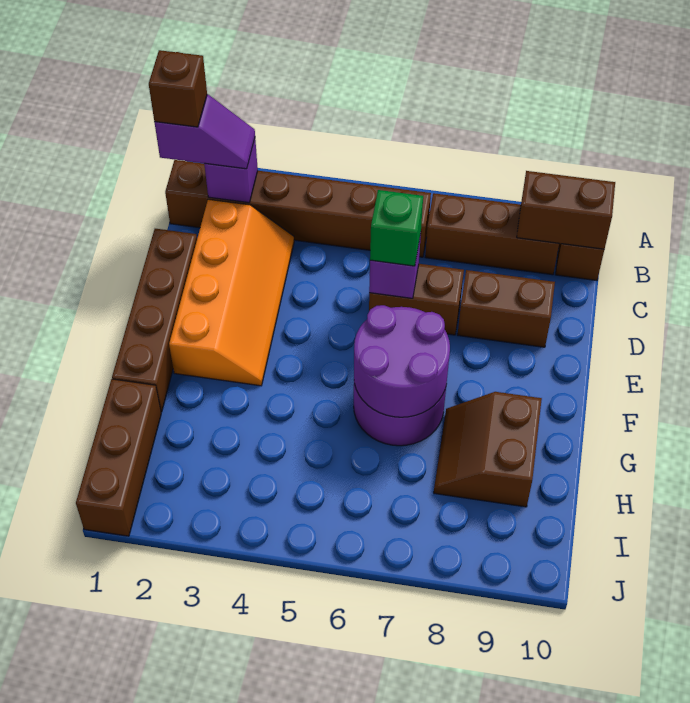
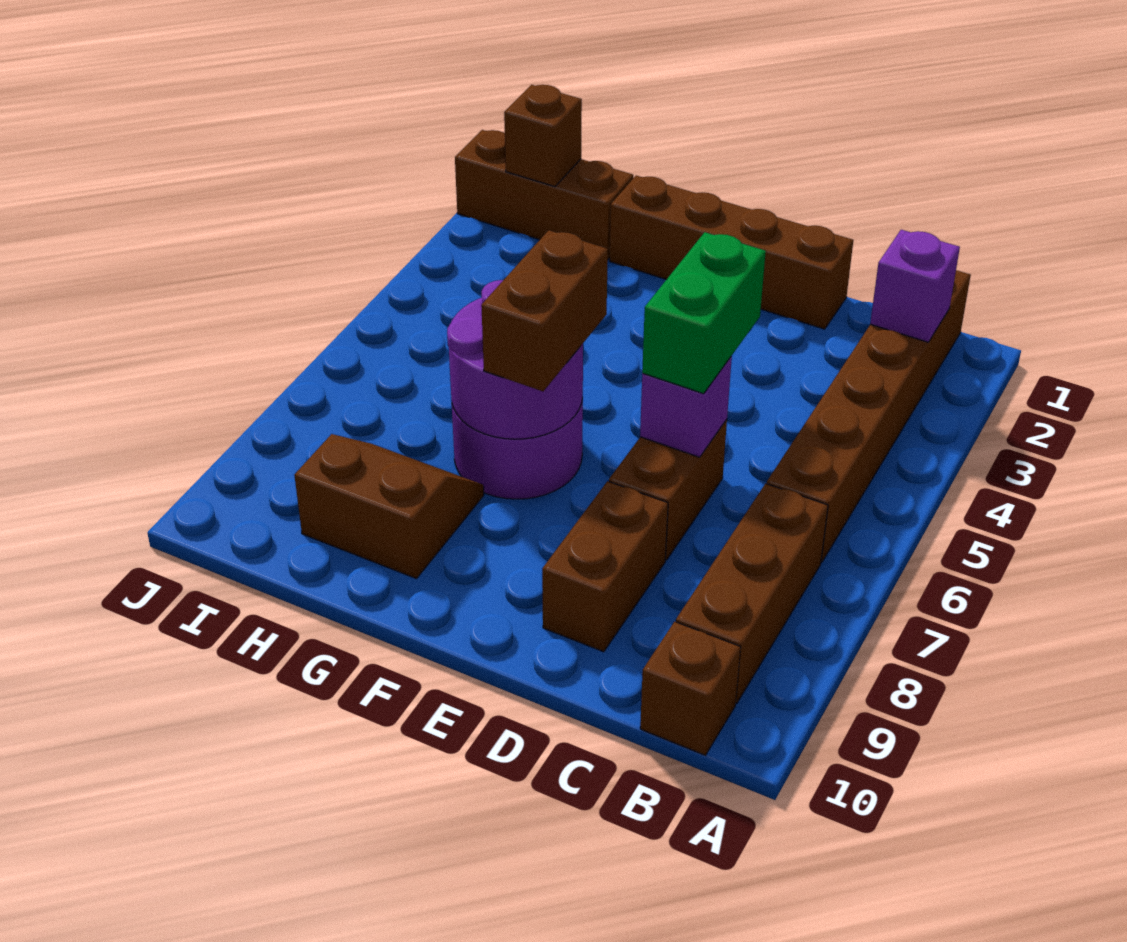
purple 1x2 slope [154,94,255,169] -> none
brown 1x1 brick [149,50,207,127] -> brown 1x1 brick moved to [504,85,582,187]
brown 1x2 brick [517,171,615,249] -> brown 1x2 brick moved to [481,230,608,391]
orange 2x4 slope [169,199,294,386] -> none
green 1x1 brick [370,190,423,266] -> green 1x2 brick [642,232,766,394]

